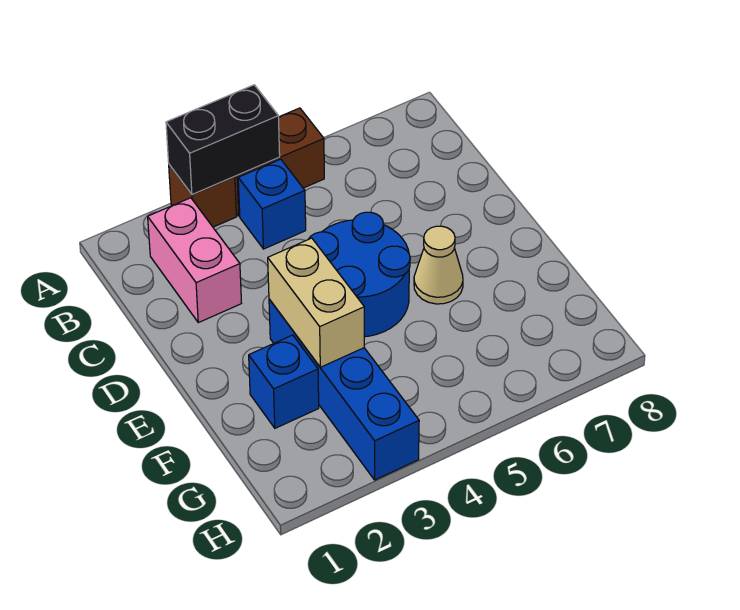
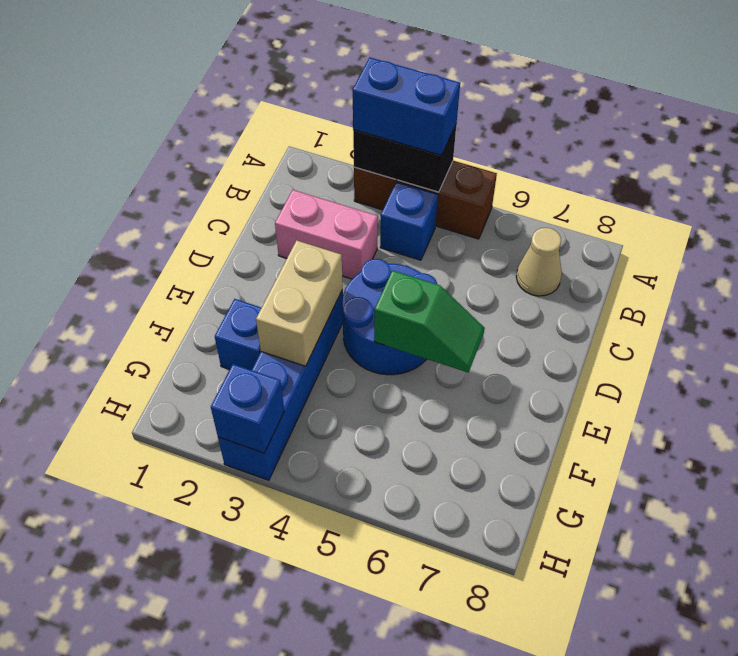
none -> blue 1x2 brick [353,58,460,155]
pink 1x2 brick [148,198,241,323] -> pink 1x2 brick turned to [275,190,378,279]
none -> green 1x2 slope [374,270,485,372]
tan 1x1 cone [414,226,463,304] -> tan 1x1 cone moved to [516,228,562,296]
none -> blue 1x1 brick [211,364,284,453]

